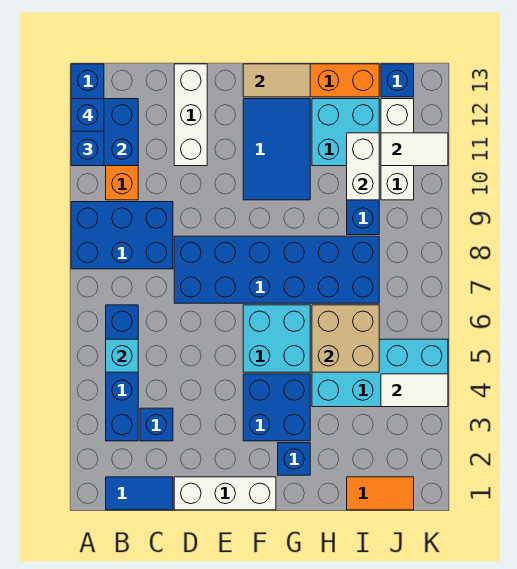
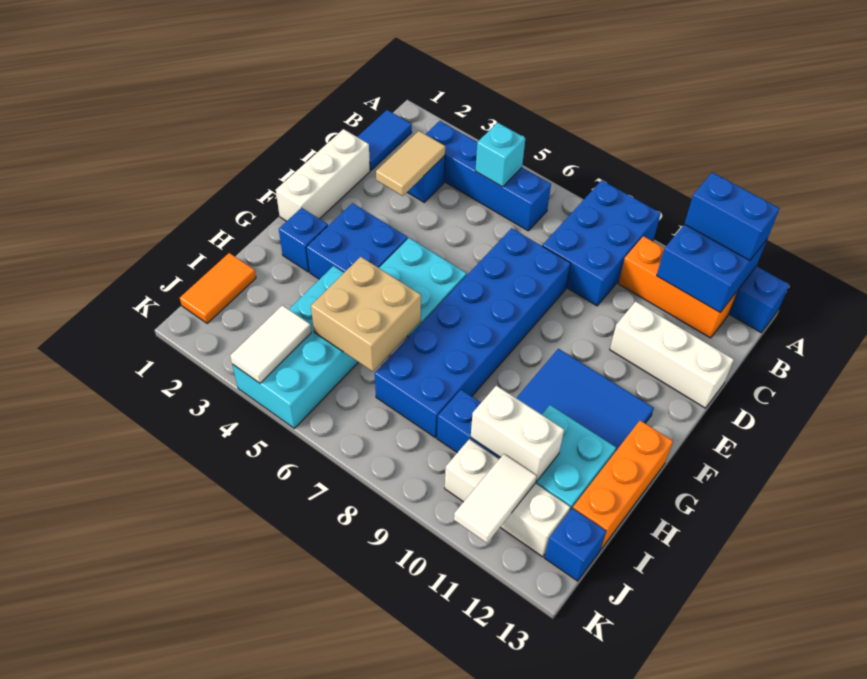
blue 1x1 brick [71,99,104,131] -> none
tan 1x2 tile [243,64,310,97] -> tan 1x2 tile moved to [376,131,445,196]

